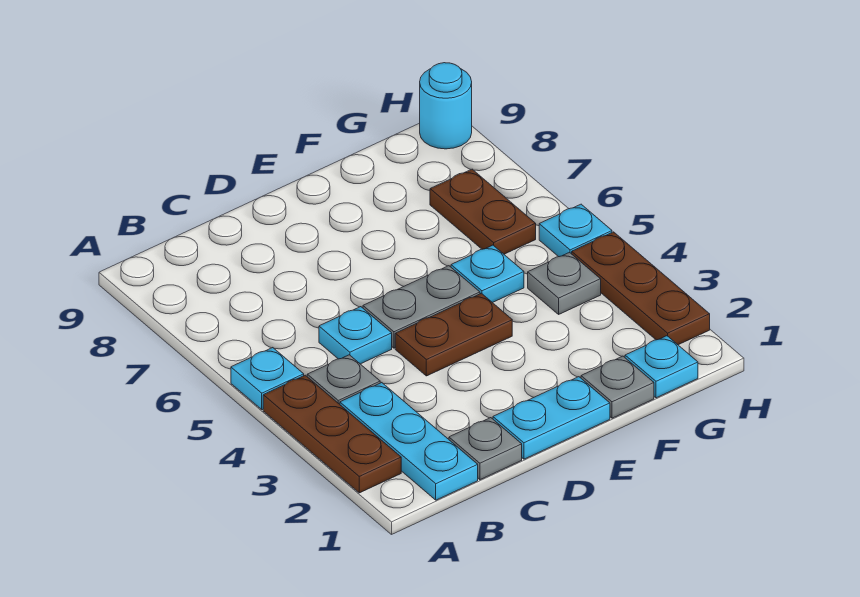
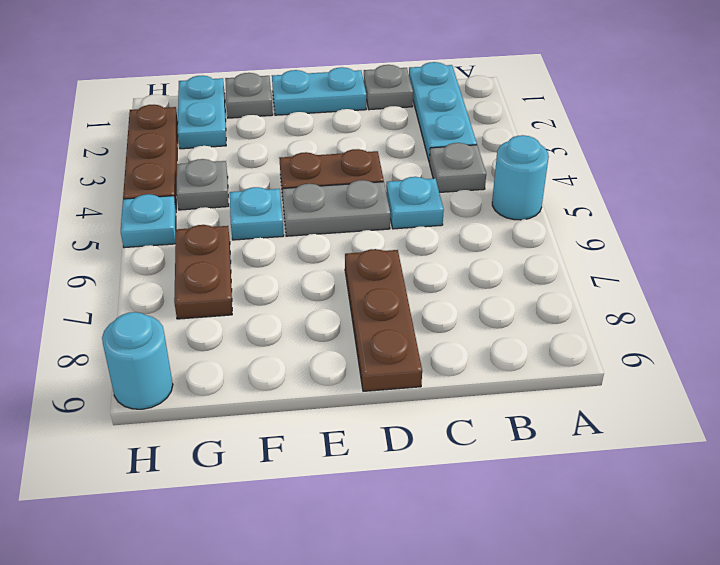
brown 1x3 plate [263,375,401,493] -> brown 1x3 plate moved to [345,249,422,391]
cyan 1x1 plate [231,348,304,410] -> cyan 1x1 round brick [492,135,549,220]
cyan 1x1 plate [625,336,698,398] -> cyan 1x2 plate [178,76,226,149]

